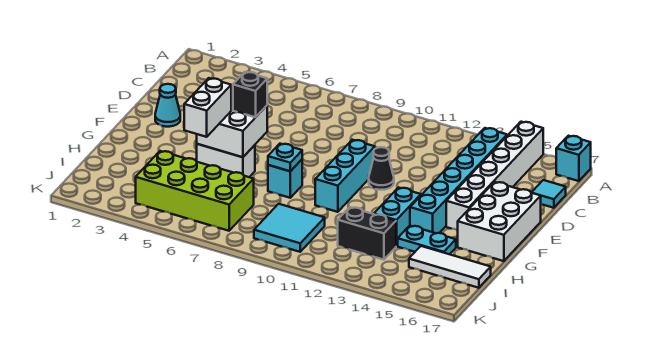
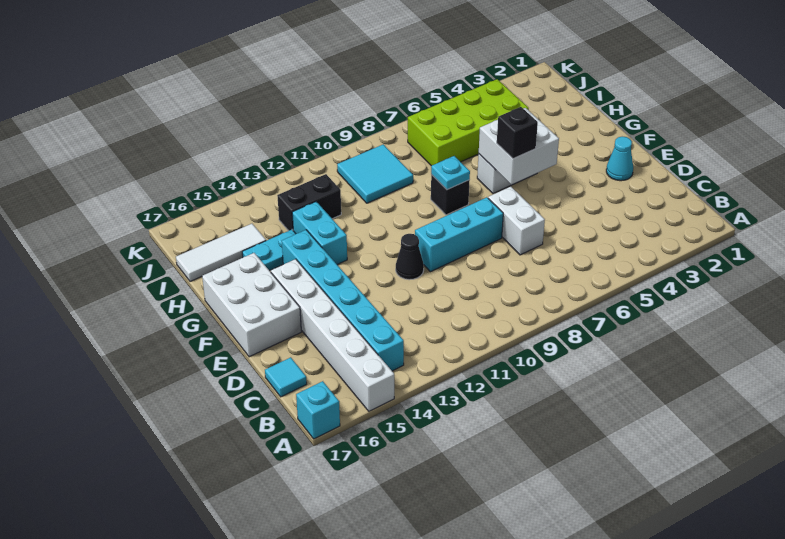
cyan 1x3 brick [315,140,375,212] -> cyan 1x3 brick turned to [415,197,503,272]
white 1x2 brick [184,78,231,137] -> white 1x2 brick moved to [488,187,545,255]
cyan 1x1 brick [268,160,302,198] -> black 1x1 brick [431,175,470,215]

